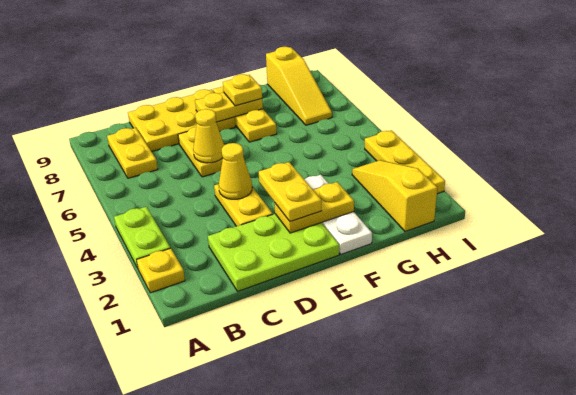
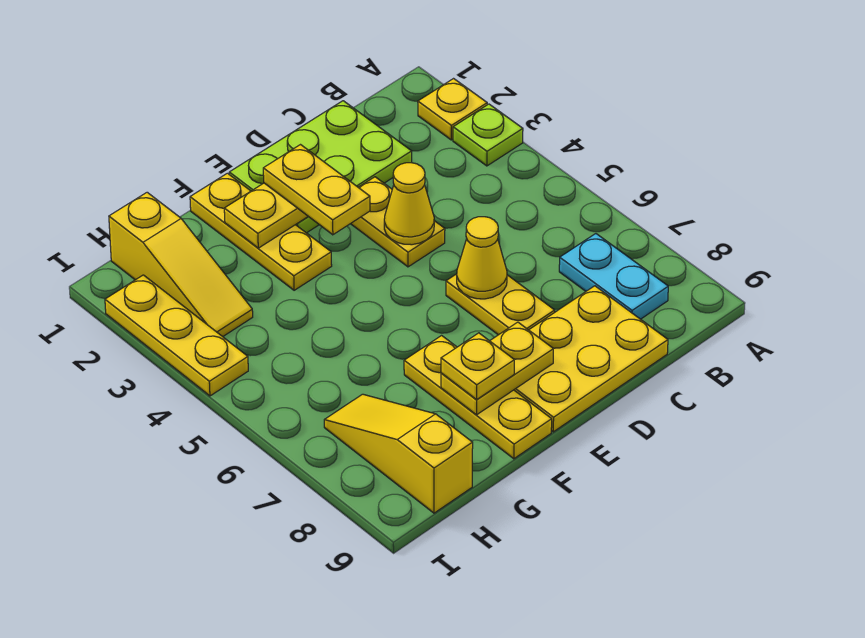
lime 1x2 plate [114,207,170,268] -> lime 1x1 plate [453,104,523,166]
yellow 1x2 plate [107,128,158,178] -> cyan 1x2 plate [559,234,668,319]
white 1x3 plate [304,175,372,254] -> yellow 1x3 plate [190,173,332,290]

